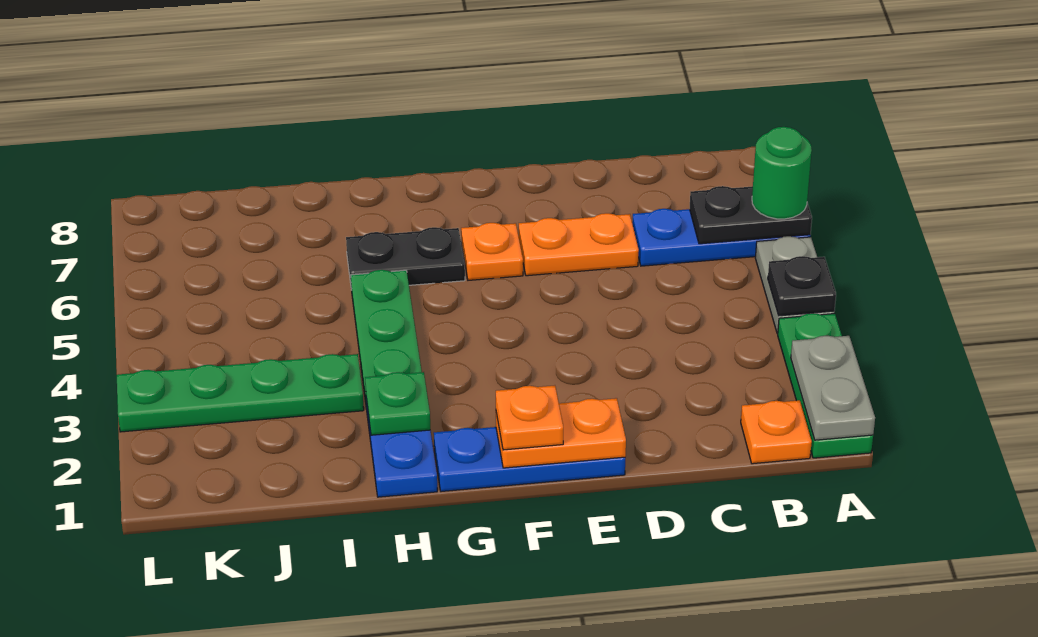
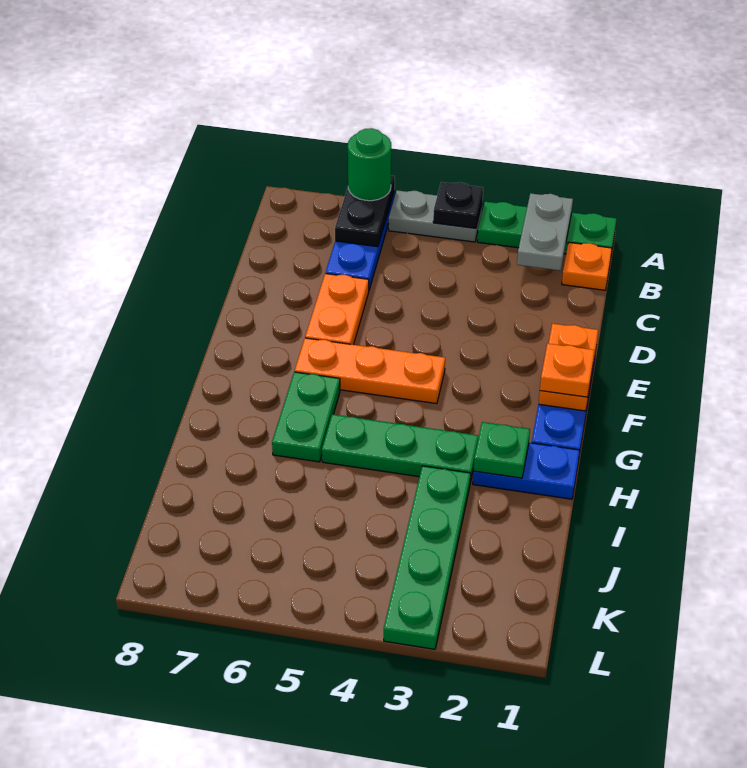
grey 1x2 plate [791,336,875,440] -> grey 1x2 plate turned to [517,193,573,271]
orange 1x1 plate [461,223,523,280] -> orange 1x3 plate [295,338,445,404]
black 1x2 plate [346,227,465,290] -> green 1x2 plate [272,372,340,462]

